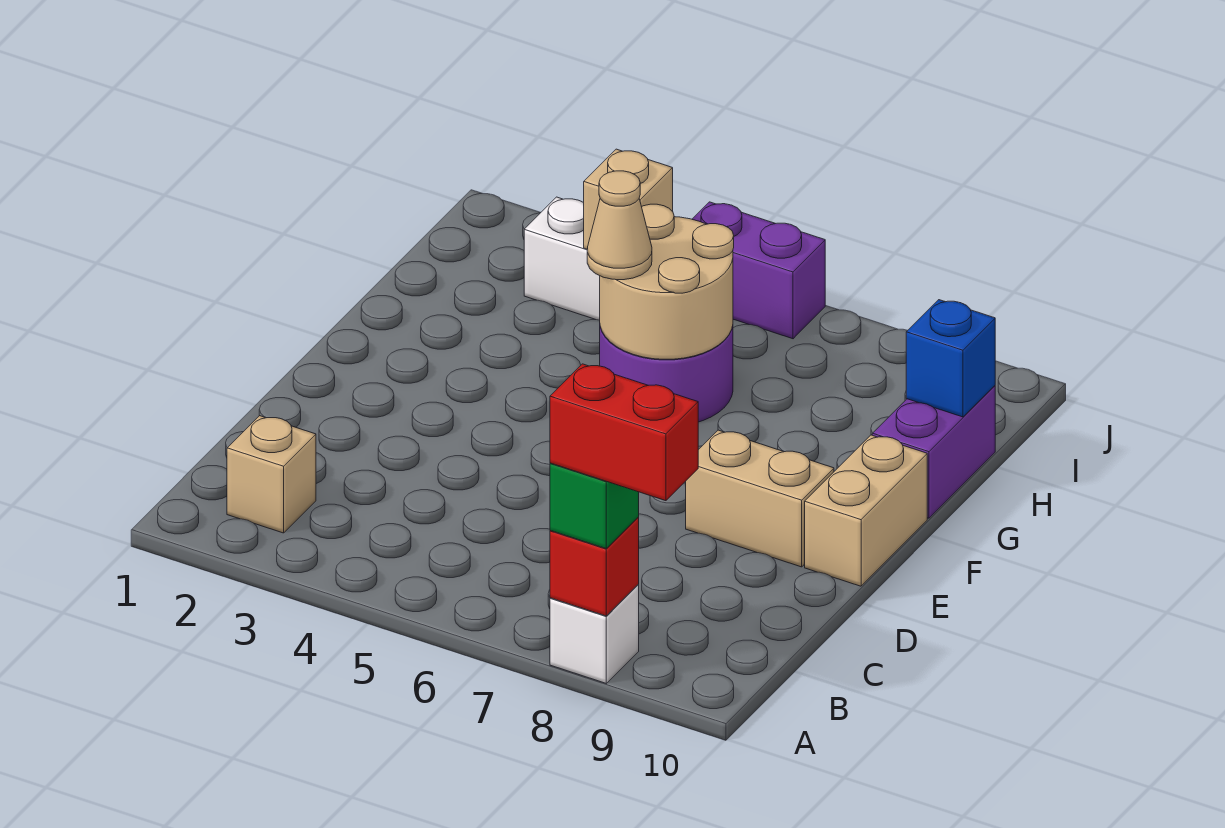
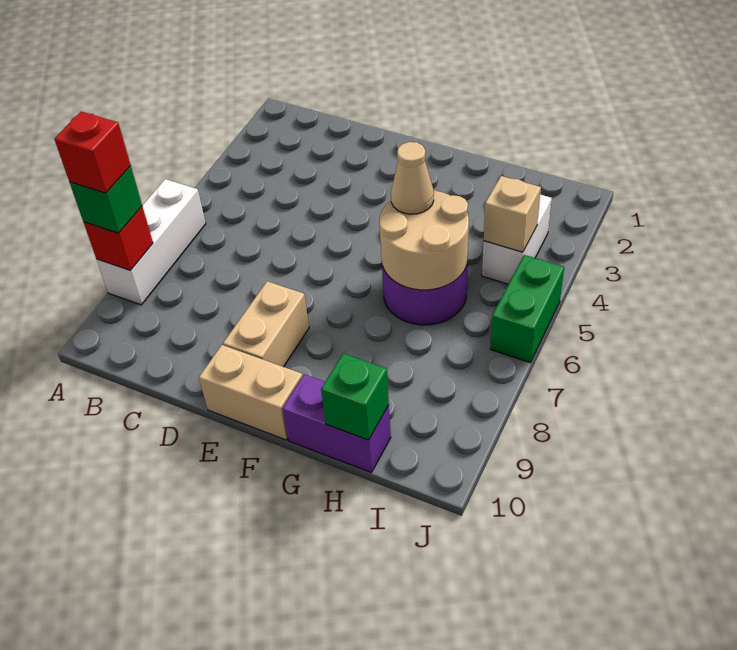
white 1x1 brick [550,585,639,683] -> white 1x3 brick [97,179,206,305]
red 1x2 brick [550,364,698,501] -> red 1x1 brick [54,111,131,193]
tan 1x1 brick [227,416,316,533] -> none
blue 1x1 brick [906,300,995,417] -> green 1x1 brick [321,354,389,440]
purple 1x2 brick [692,202,825,339] -> green 1x2 brick [490,255,564,363]

